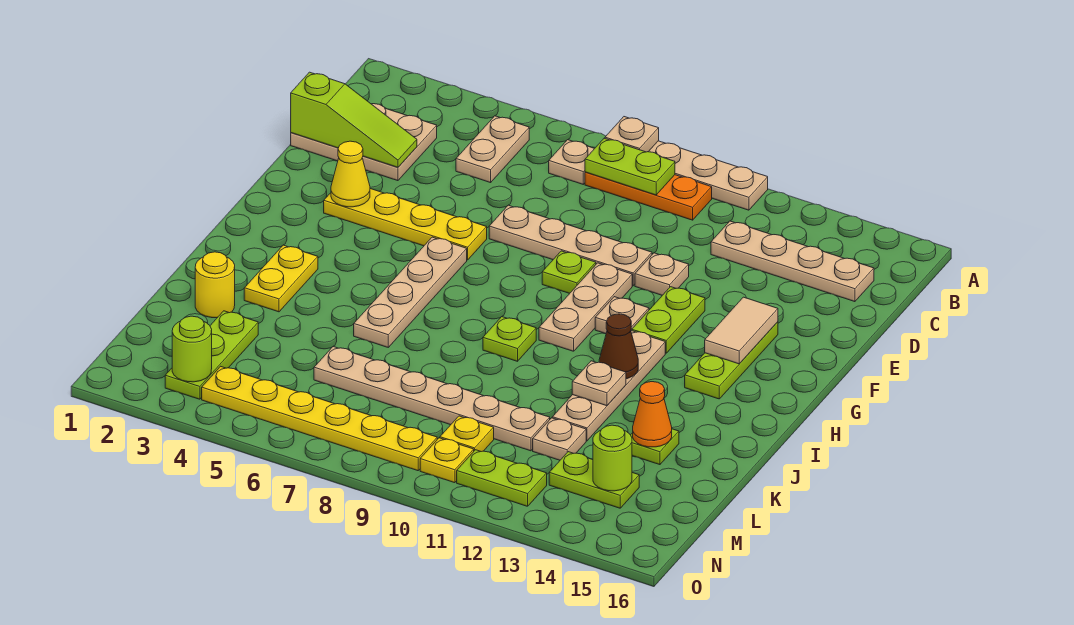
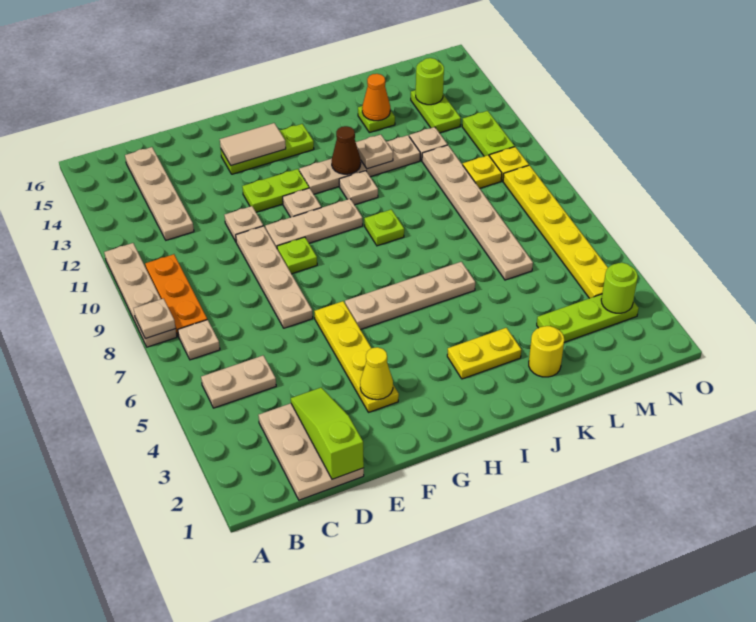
lime 1x2 plate [585,138,675,195] -> none
none -> tan 1x1 plate [339,171,378,205]

